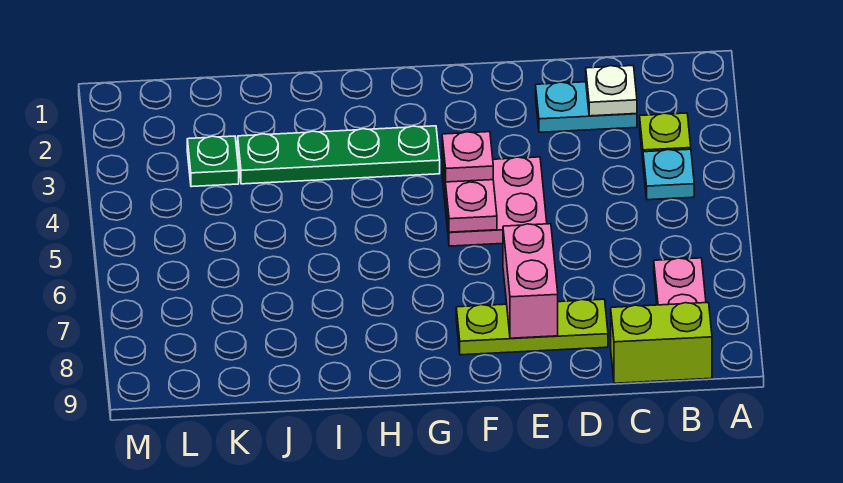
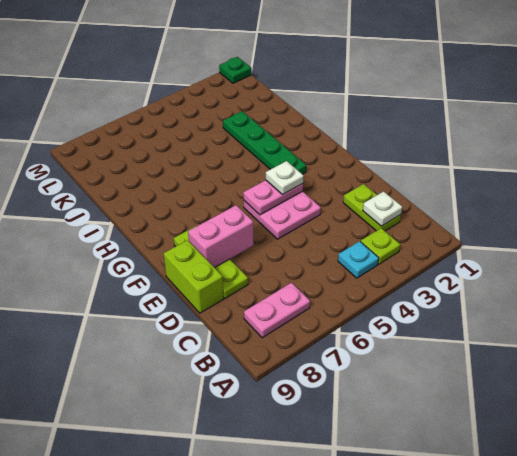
lime 1x2 brick [611,303,712,383] -> lime 1x2 brick moved to [164,240,224,313]
cyan 1x2 plate [536,82,637,132] -> lime 1x2 plate [343,184,401,231]
pink 1x1 plate [442,132,493,182] -> white 1x1 plate [266,161,304,195]
green 1x1 plate [187,136,239,187] -> green 1x1 plate moved to [219,57,251,83]

